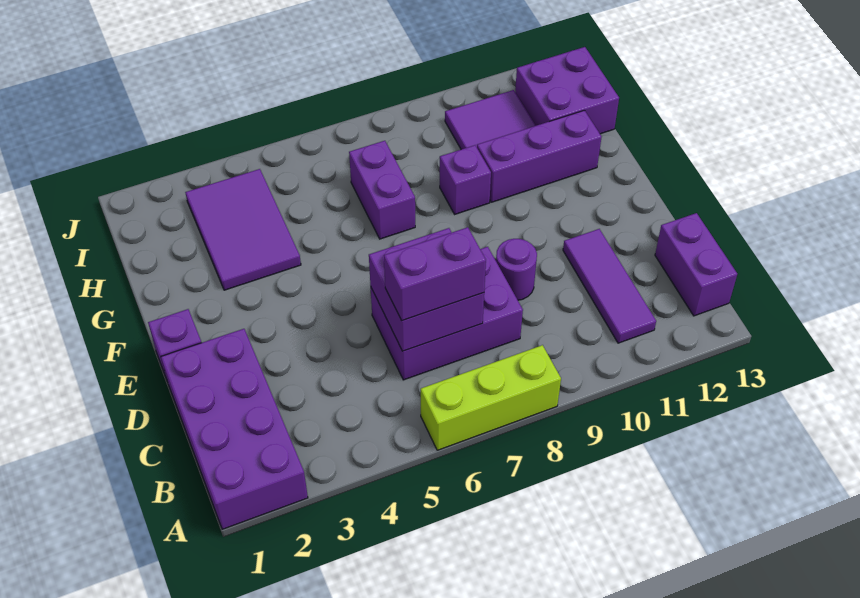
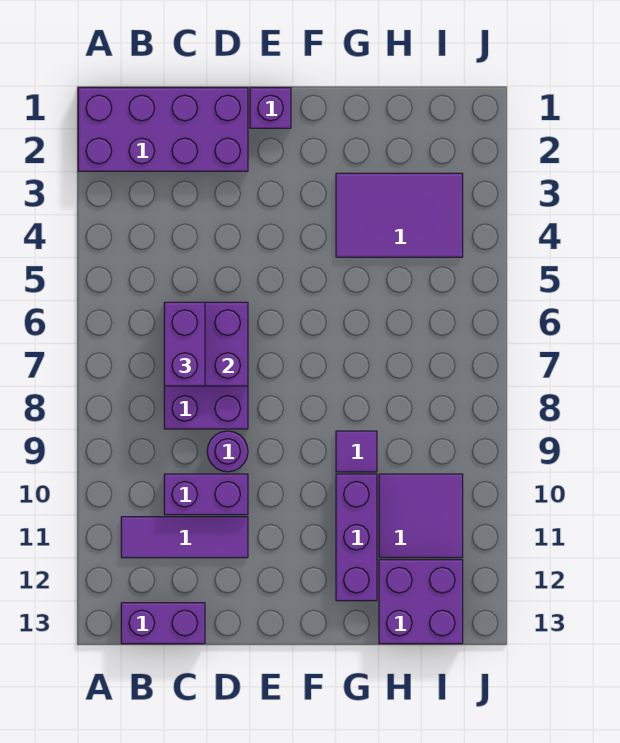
lime 1x3 brick [421,345,561,450] -> none
purple 1x2 brick [349,141,415,239] -> purple 1x2 brick moved to [164,474,248,515]
purple 1x1 brick [440,145,491,214] -> purple 1x1 tile [336,431,377,472]

